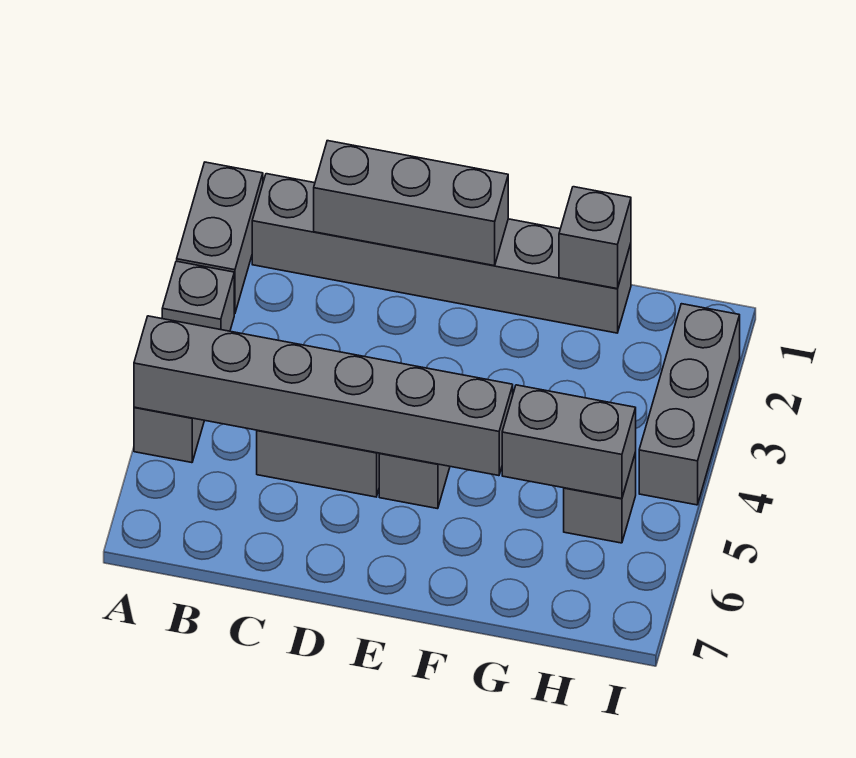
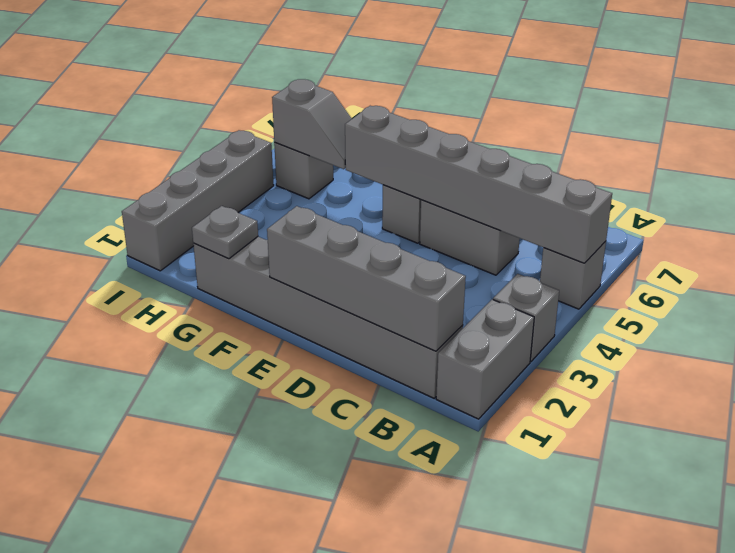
grey 1x3 brick [314,141,508,266] -> grey 1x4 brick [267,206,466,351]
grey 1x1 brick [559,187,631,289] -> grey 1x1 plate [192,206,258,259]
grey 1x2 brick [502,385,636,499] -> grey 1x2 slope [272,79,352,169]
grey 1x3 brick [639,304,740,505] -> grey 1x4 brick [122,130,274,271]

